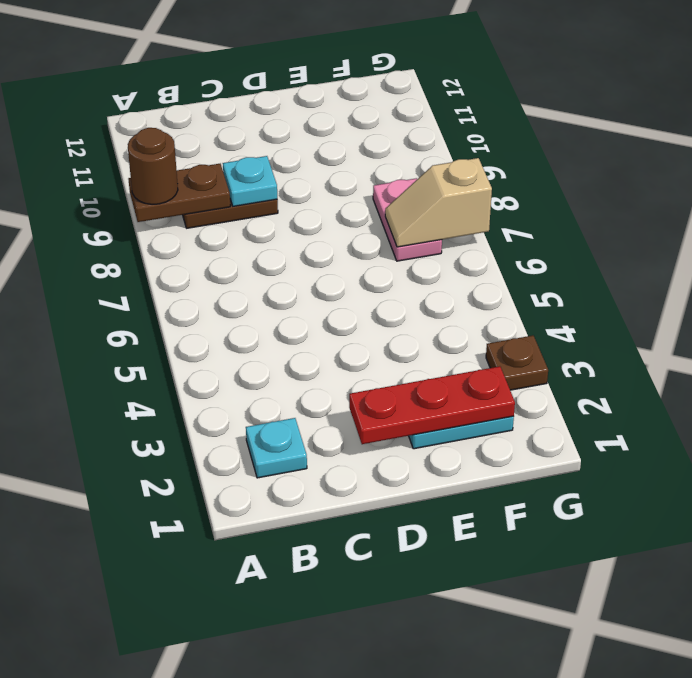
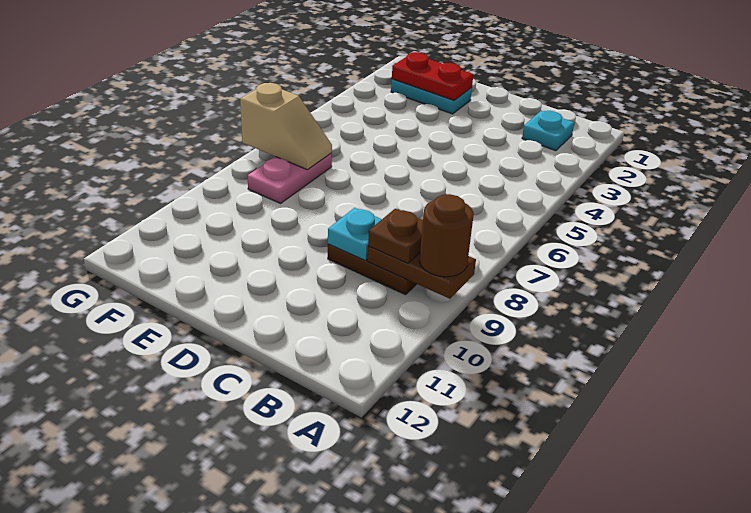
red 1x3 plate [349,366,515,444] -> red 1x2 plate [392,52,473,100]
brown 1x1 plate [486,336,548,390] -> brown 1x1 plate moved to [368,209,423,263]

